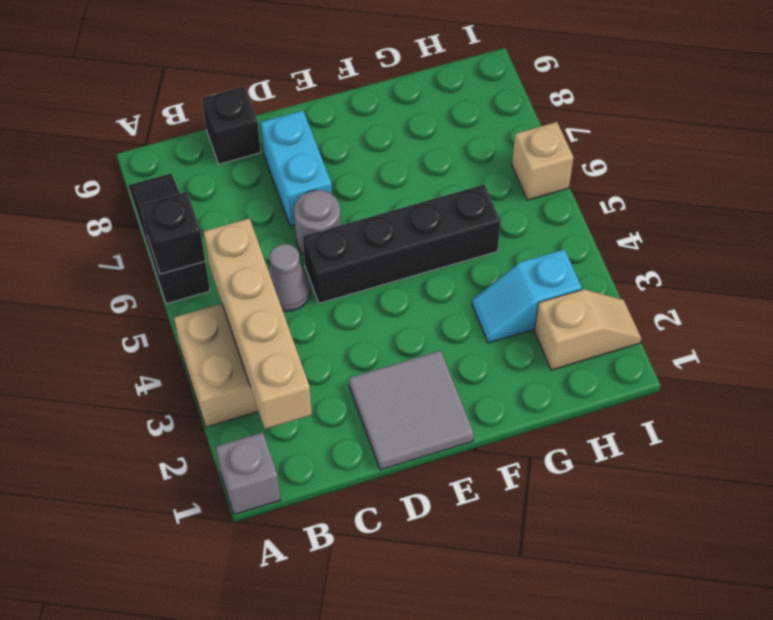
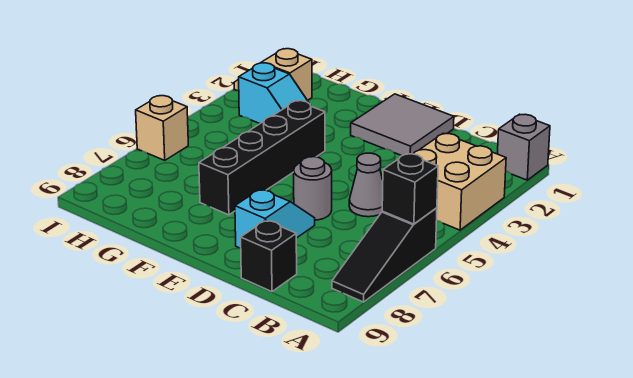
tan 1x4 brick [204,218,312,429] -> none
black 1x4 brick [303,185,501,303] -> black 1x4 brick turned to [199,101,325,215]
cyan 1x2 brick [260,110,332,226] -> cyan 1x2 slope [235,189,315,248]

